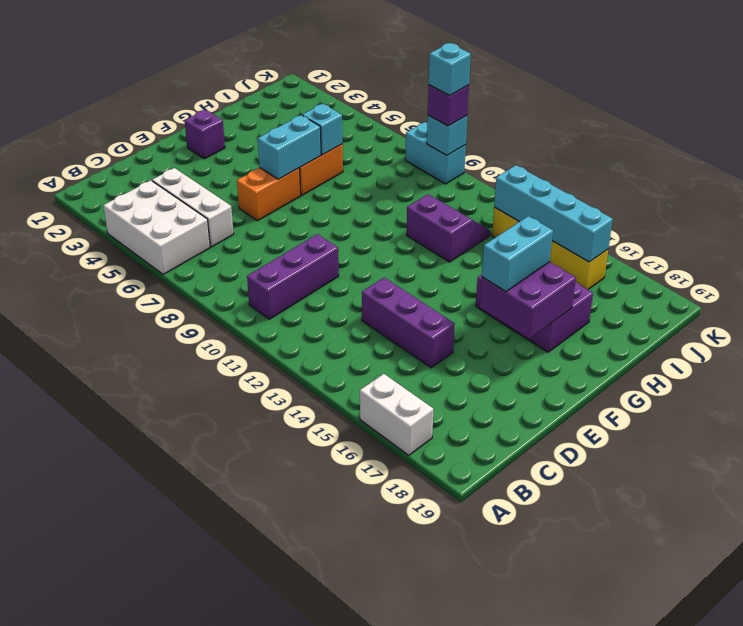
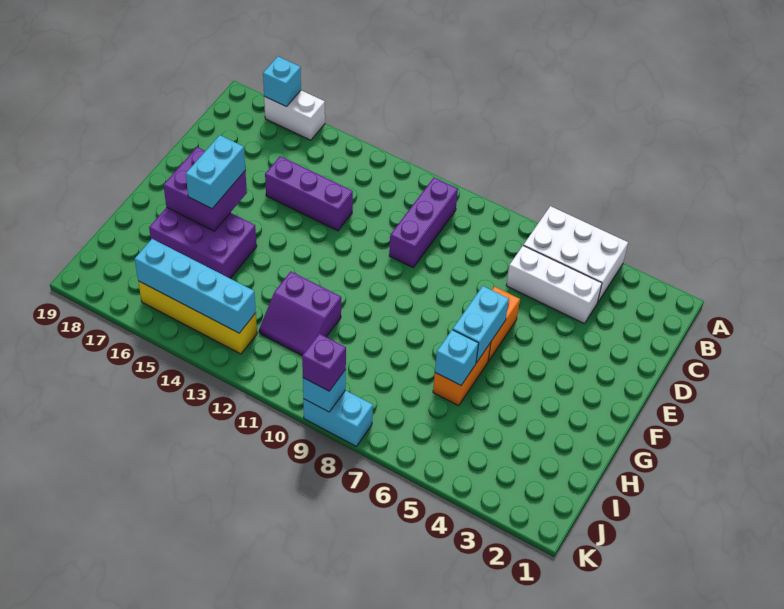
purple 1x1 brick [185,110,225,159] -> none
cyan 1x1 brick [429,43,471,95] -> cyan 1x1 brick moved to [263,57,301,106]

